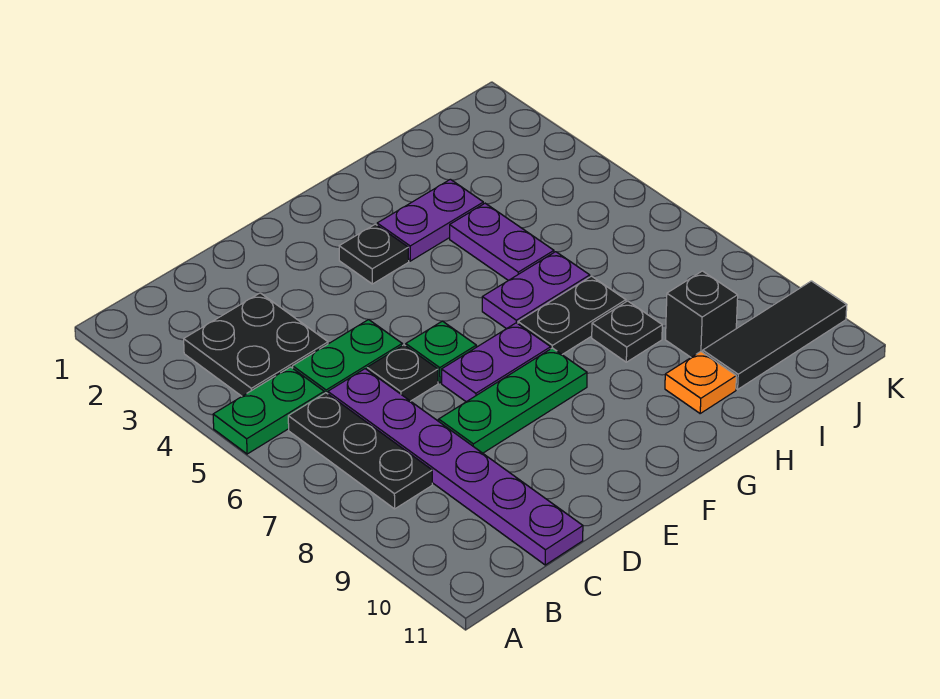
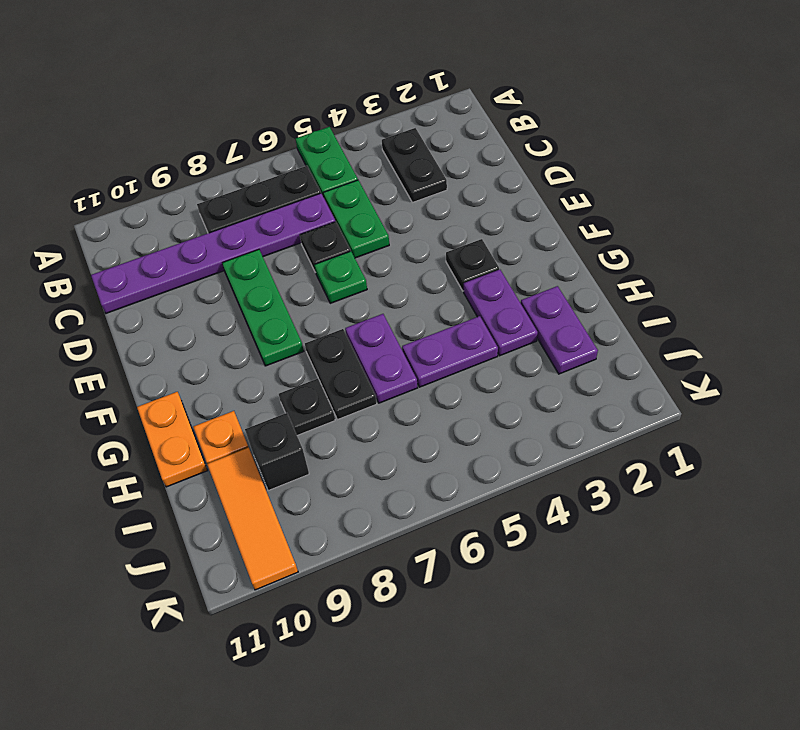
black 2x2 plate [184,293,328,396] -> black 1x2 plate [382,128,447,203]
purple 1x2 plate [442,323,551,402] -> purple 1x2 plate moved to [521,286,598,374]
none -> orange 1x2 plate [137,392,208,487]
black 1x3 tile [703,281,847,389] -> orange 1x3 tile [207,448,298,590]

